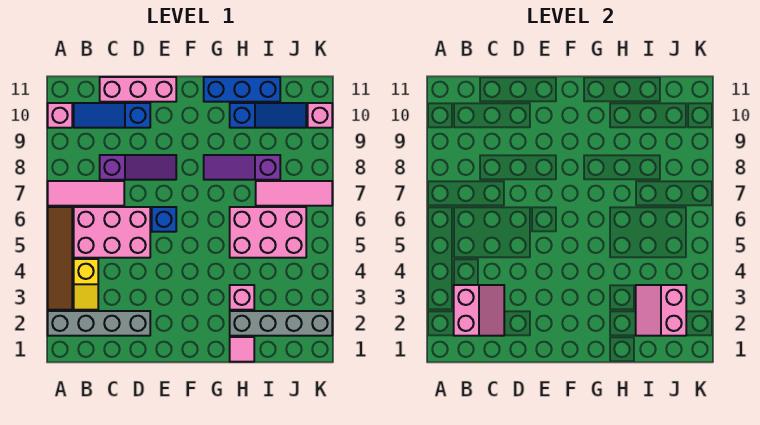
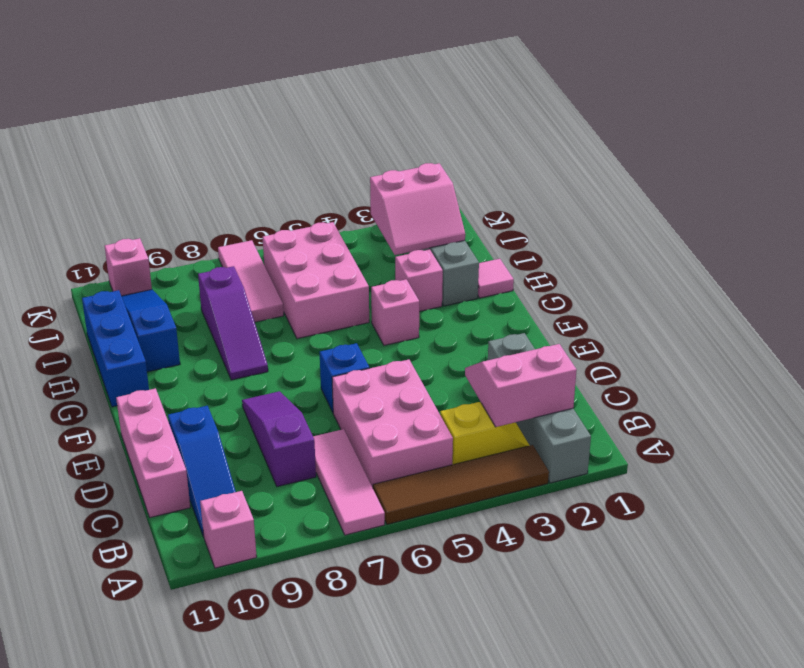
none -> pink 1x1 brick [371,279,419,345]

